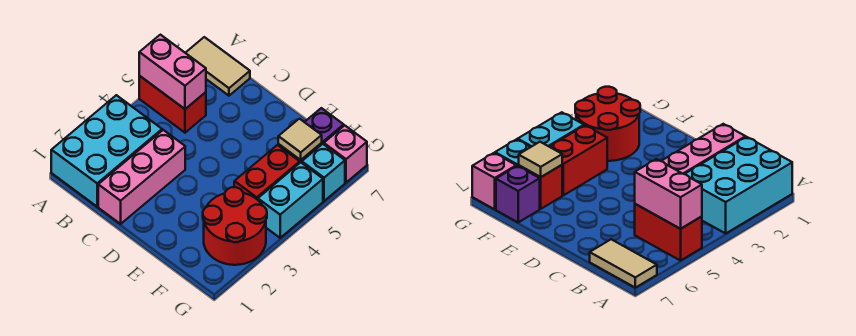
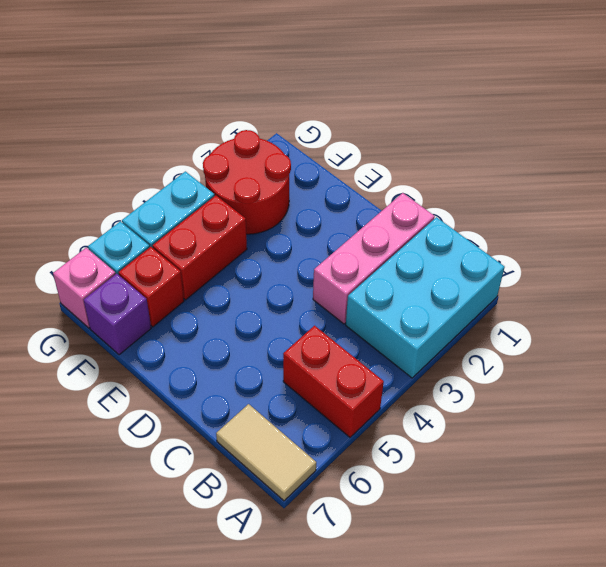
pink 1x2 brick [139,35,206,109] -> none
tan 1x1 tile [278,119,322,160] -> none

